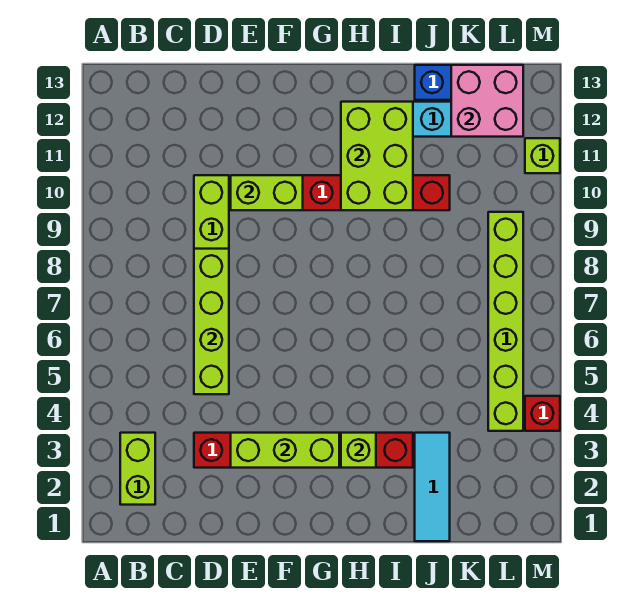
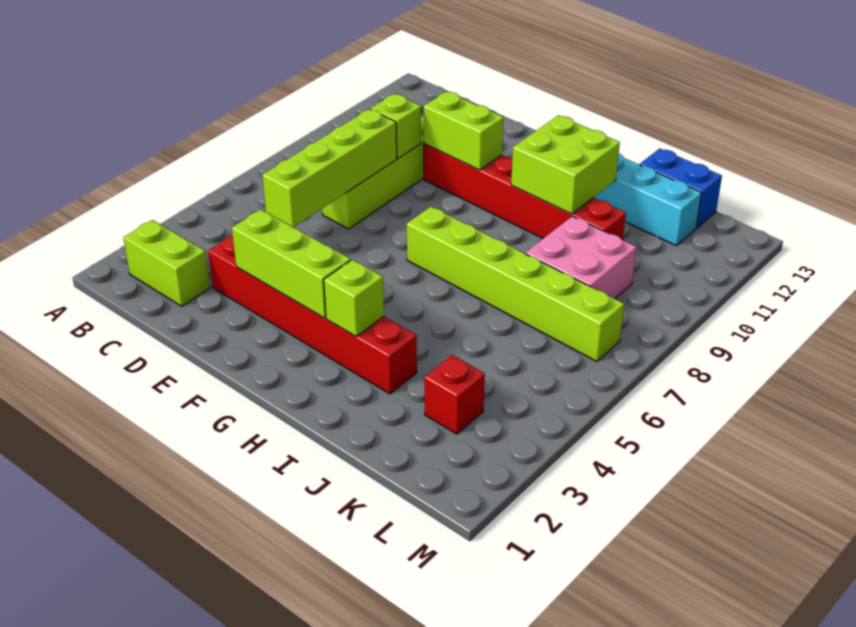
lime 1x2 brick [120,433,155,505] -> lime 1x2 brick turned to [123,220,210,306]
lime 2x3 brick [341,102,413,210] -> lime 2x2 brick [511,115,620,214]
cyan 1x3 tile [415,433,450,541] -> none
pink 2x2 brick [451,65,523,137] -> pink 2x2 brick moved to [526,216,637,299]
lime 1x6 brick [488,212,523,431] -> lime 1x6 brick turned to [407,206,624,362]
red 1x1 brick [525,396,560,431] -> red 1x1 brick moved to [424,355,485,434]
lime 1x1 brick [525,138,560,173] -> lime 1x1 brick moved to [370,94,421,158]

